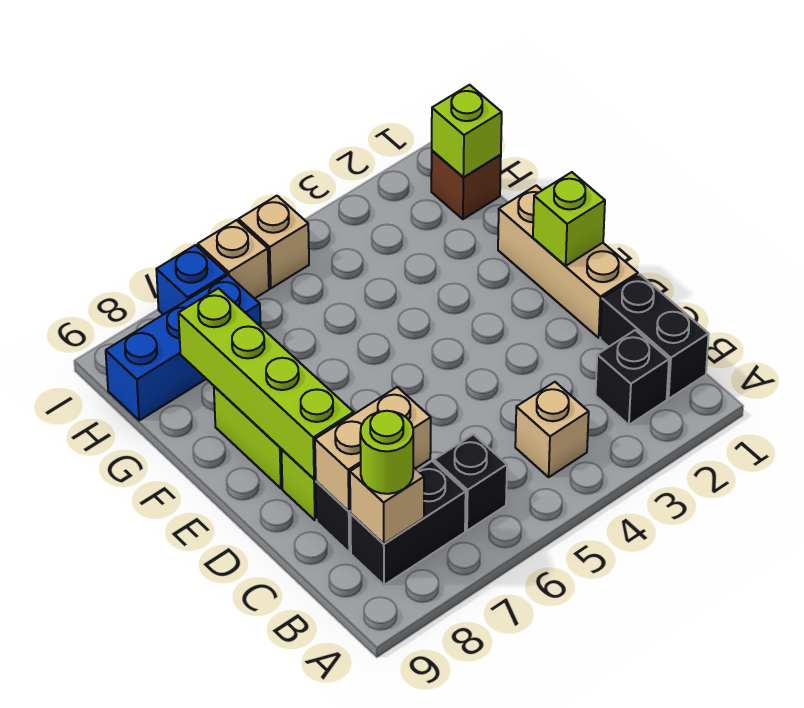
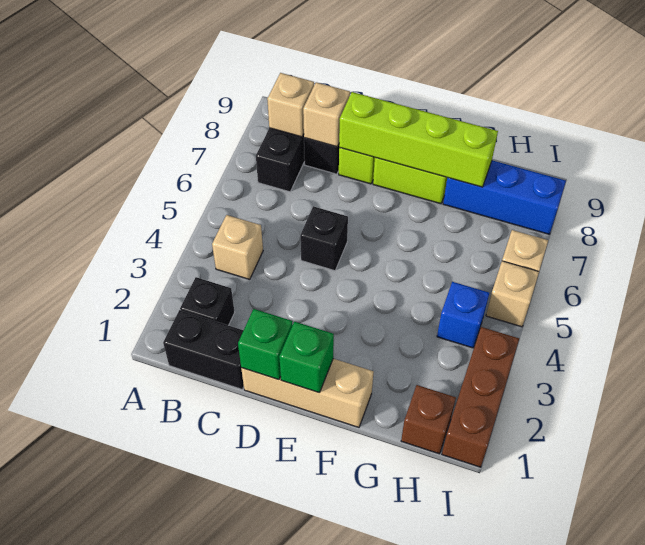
black 1x1 brick [434,434,507,531] -> black 1x1 brick moved to [300,206,348,271]
lime 1x1 round brick [360,411,413,494] -> none
tan 1x2 brick [315,387,431,511] -> tan 1x1 brick [303,82,350,147]
none -> green 1x1 brick [238,309,293,380]
lime 1x1 brick [533,172,605,266] -> green 1x1 brick [279,322,334,393]
lime 1x1 brick [432,85,502,177] -> none
blue 1x3 brick [106,275,261,420] -> blue 1x3 brick turned to [443,160,566,234]
none -> brown 1x3 brick [442,327,519,467]
blue 1x1 brick [156,245,227,315] -> blue 1x1 brick moved to [437,282,489,348]

